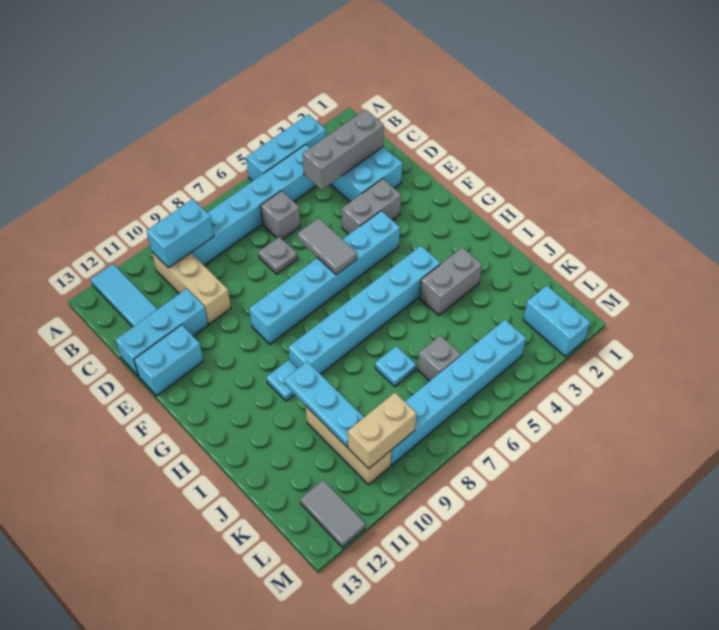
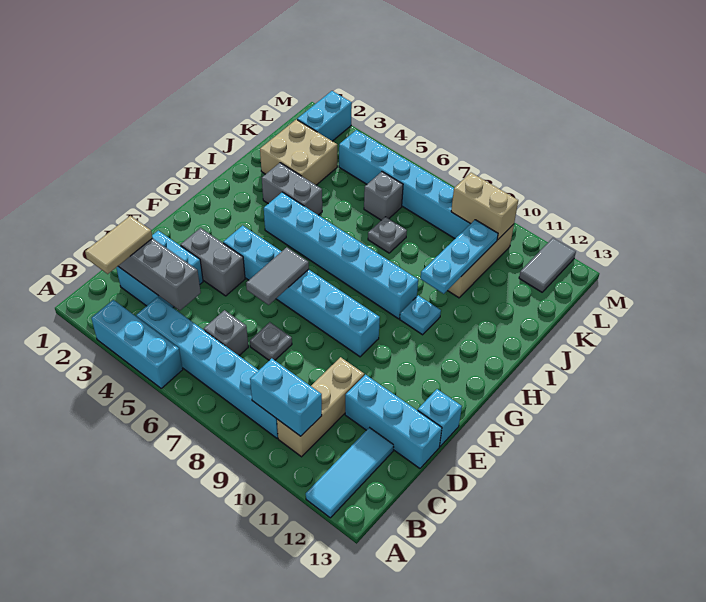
none -> tan 1x2 tile [85,216,152,274]
cyan 1x2 brick [134,325,203,396] -> cyan 1x1 brick [418,389,462,447]
none -> tan 2x2 brick [260,119,337,185]
cyan 1x1 plate [375,346,416,387] -> grey 1x1 plate [368,217,407,253]

